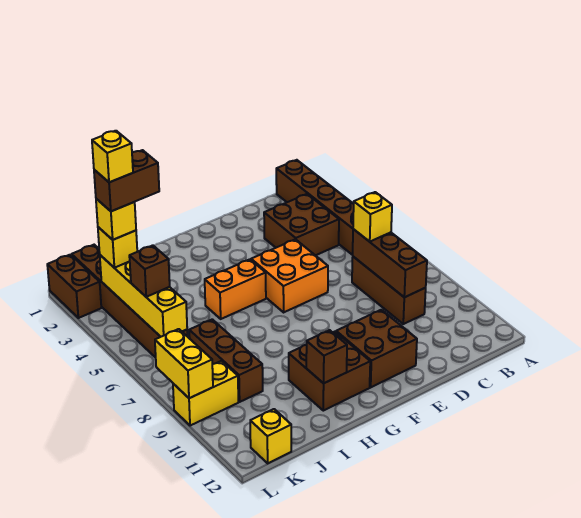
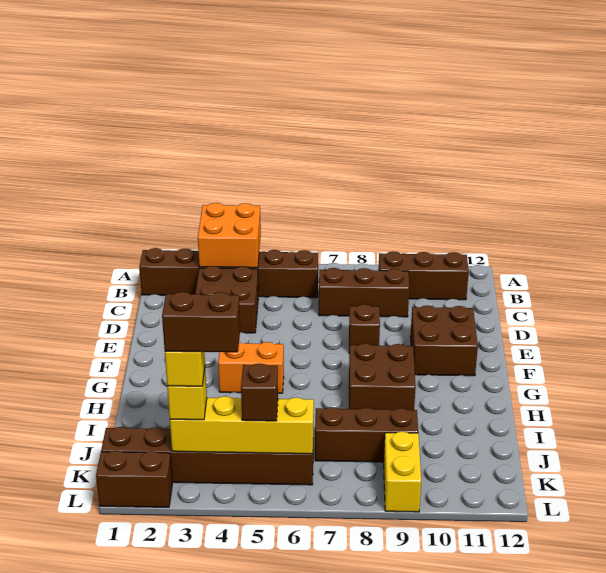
brown 1x3 brick [353,229,427,297] -> brown 1x3 brick moved to [378,251,469,300]
yellow 1x1 brick [353,192,392,242] -> none
orange 2x2 brick [251,239,328,312] -> orange 2x2 brick moved to [198,203,261,268]
orange 1x2 brick [205,259,266,319] -> orange 1x2 brick turned to [218,342,284,393]
brown 2x2 brick [289,332,370,411] -> brown 2x2 brick moved to [349,343,416,410]
brown 1x1 brick [306,330,347,383] -> brown 1x1 brick moved to [349,304,380,354]
brown 1x2 brick [94,150,159,211] -> brown 1x2 brick turned to [162,292,240,352]
yellow 1x1 brick [92,131,133,182] -> none
yellow 1x1 brick [250,409,291,463] -> none
yellow 1x2 brick [155,329,213,398] -> none

